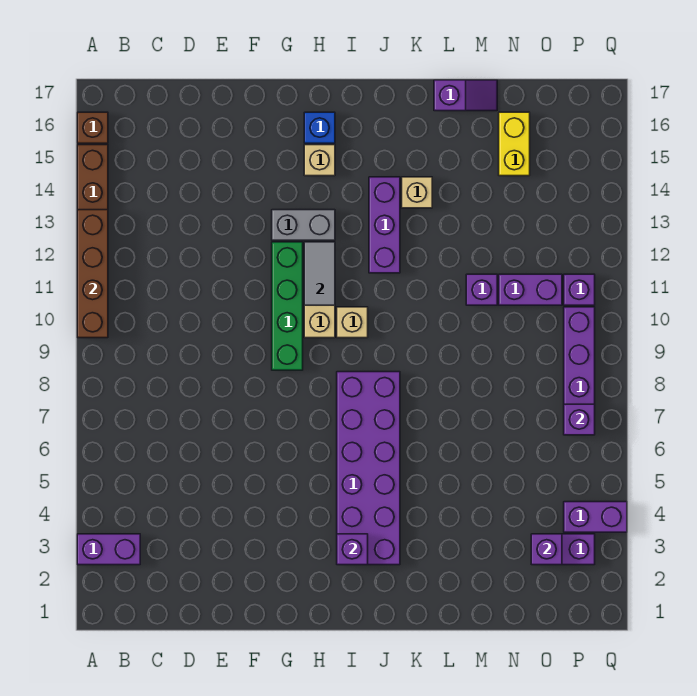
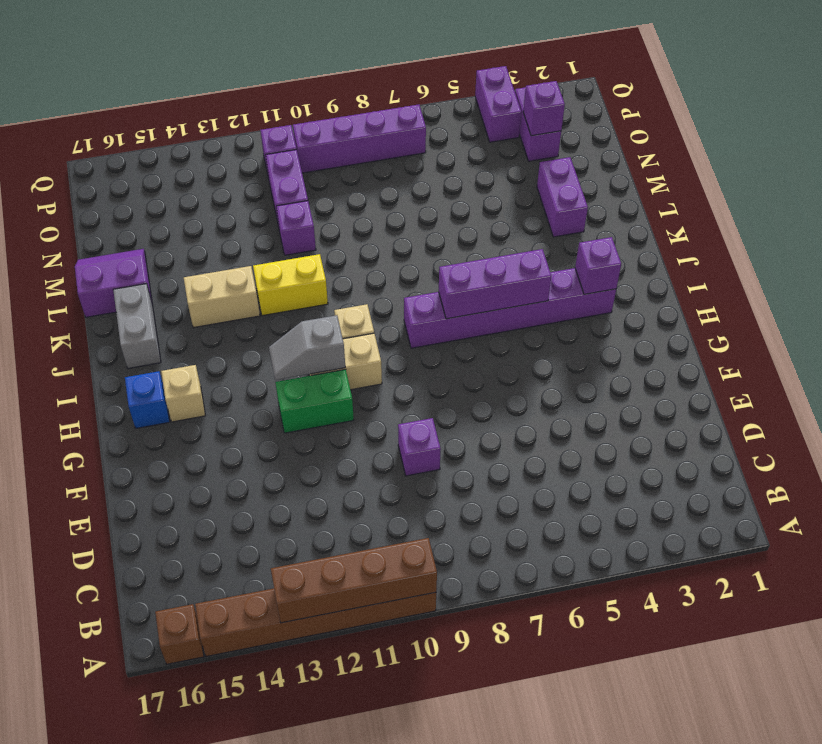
purple 1x2 brick [77,534,140,565] -> purple 1x2 brick moved to [537,157,588,237]
green 1x4 brick [272,242,303,370] -> green 1x2 brick [275,369,354,433]
grey 1x2 brick [272,210,335,240] -> grey 1x2 brick moved to [113,284,161,368]
grey 1x2 tile [304,242,335,305] -> grey 1x2 slope [269,315,345,380]
purple 2x6 brick [337,372,400,565] -> purple 1x6 brick [404,268,616,348]
purple 1x3 brick [369,177,400,273] -> purple 1x3 brick moved to [439,249,551,319]
tan 1x1 brick [402,177,432,208] -> tan 1x2 brick [184,266,260,328]
purple 1x2 slope [434,80,497,111] -> purple 2x2 slope [75,249,152,317]
yellow 1x2 brick [499,112,530,176] -> yellow 1x2 brick moved to [253,254,328,316]
purple 1x1 brick [564,404,595,435] -> purple 1x1 brick moved to [398,418,441,476]

